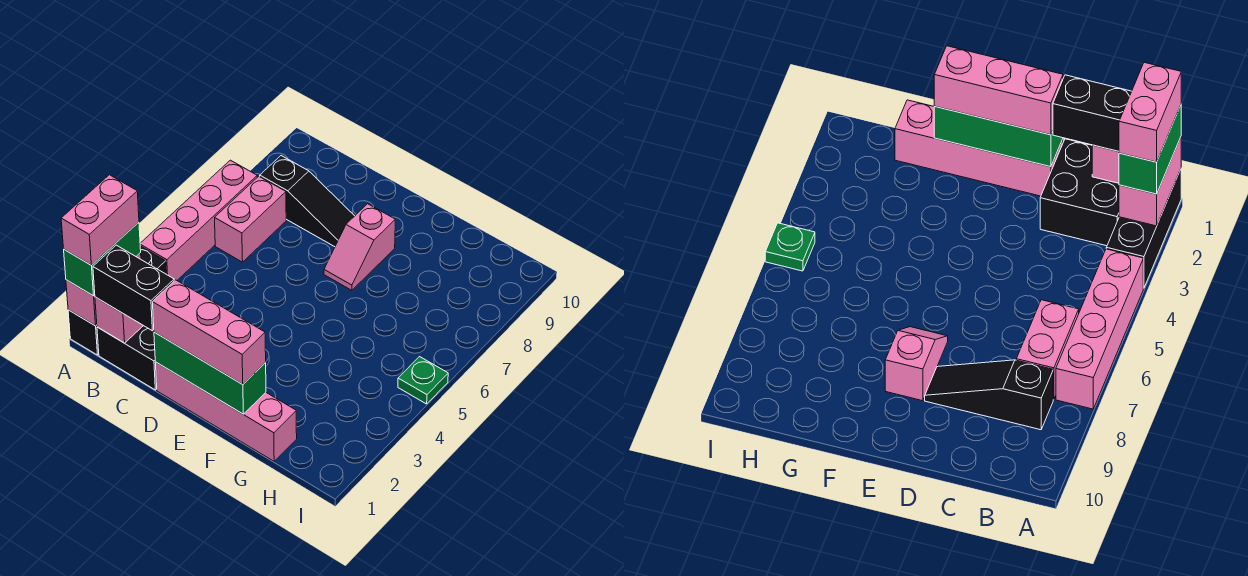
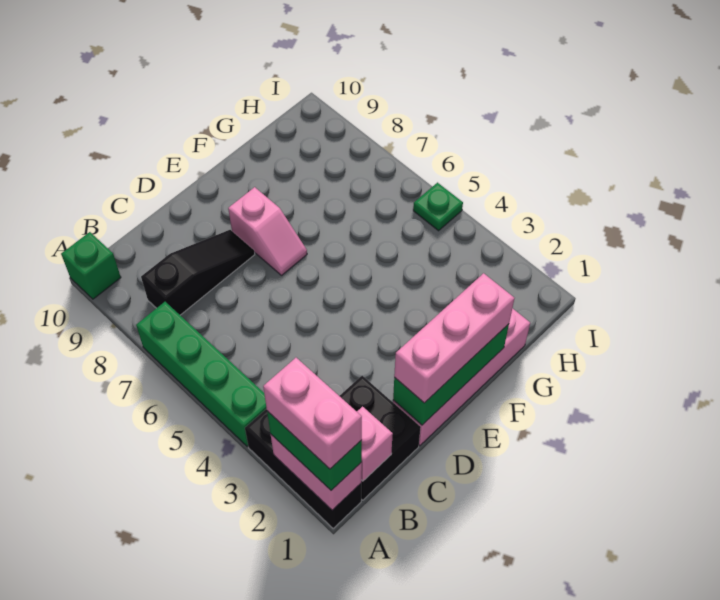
pink 1x4 brick [140,160,257,281] -> green 1x4 brick [136,302,267,446]
none -> green 1x1 brick [61,232,121,299]
black 1x2 brick [93,245,174,331] -> none
pink 1x2 brick [215,176,286,262] -> none

